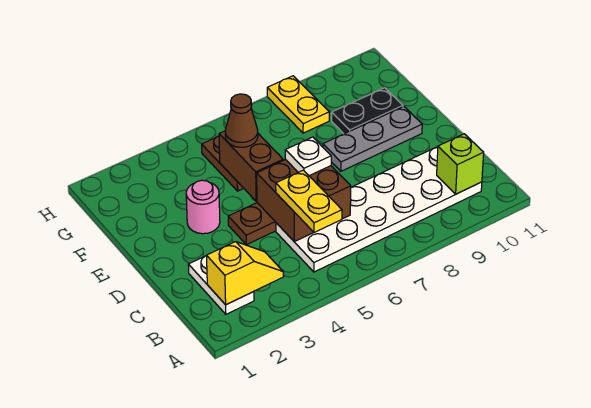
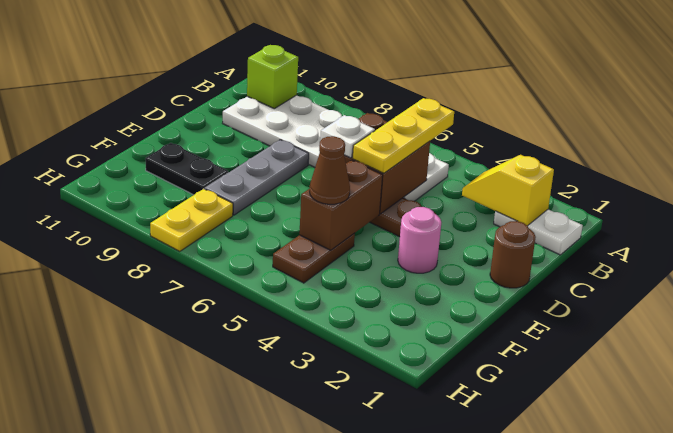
white 1x2 plate [188,256,254,314] -> white 1x2 plate turned to [494,210,583,255]
yellow 1x2 plate [276,170,342,232] -> yellow 1x3 plate [352,98,454,173]
none -> brown 1x1 round brick [490,221,536,288]
grey 1x3 plate [323,106,422,171] -> grey 1x3 plate turned to [205,140,309,215]

